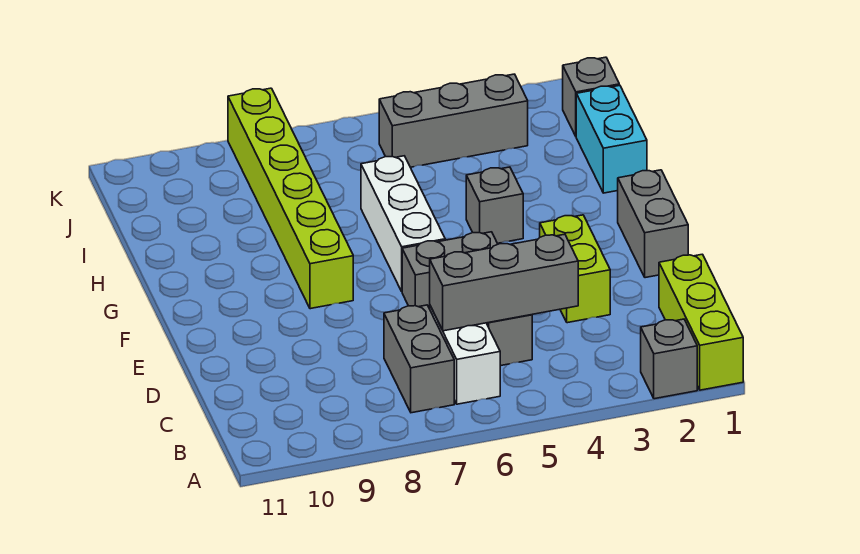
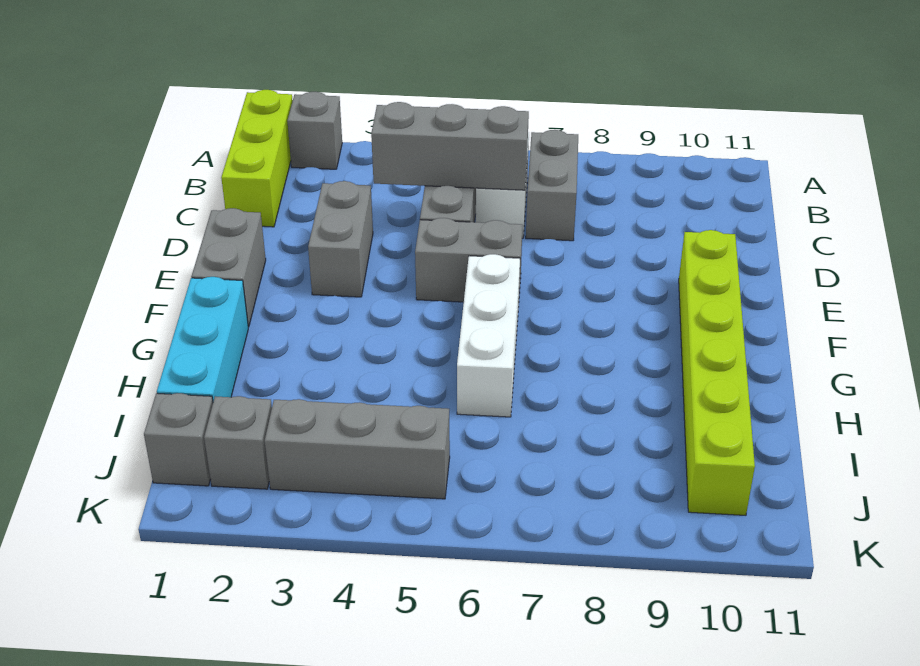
lime 1x2 brick [540,215,610,323] -> grey 1x2 brick [308,181,373,297]
lime 1x6 brick [228,88,353,309] -> lime 1x6 brick moved to [679,230,755,515]
grey 1x1 brick [466,167,523,243] -> grey 1x1 brick moved to [204,396,272,489]
cyan 1x2 brick [576,85,647,193] -> cyan 1x3 brick [157,277,248,401]

